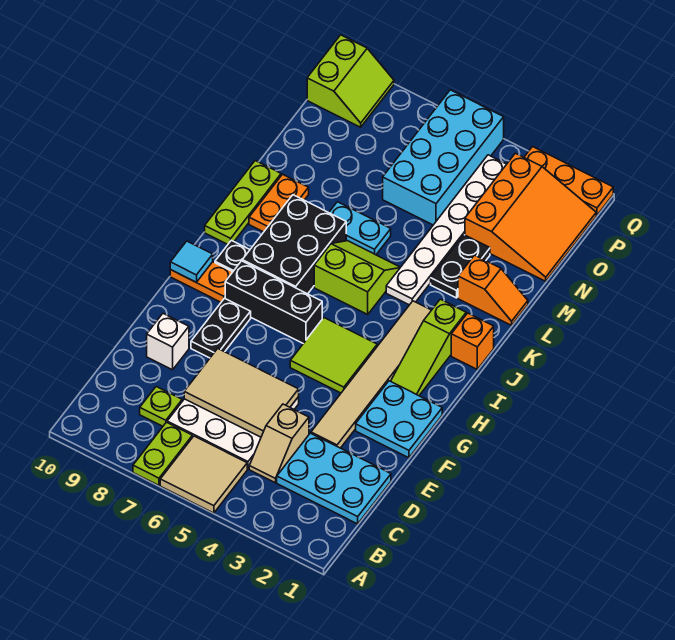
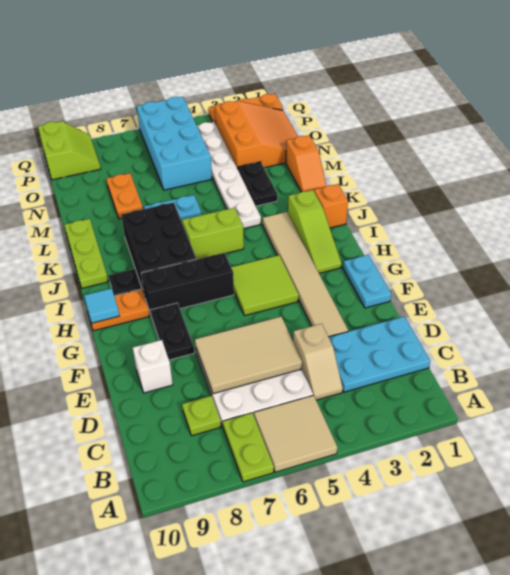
cyan 2x2 plate [356,381,442,458] -> cyan 1x2 plate [343,255,391,308]
orange 1x2 plate [249,174,309,232] -> orange 1x2 plate moved to [107,173,143,219]
orange 1x2 slope [458,255,528,325] -> orange 1x2 slope turned to [286,135,326,192]

